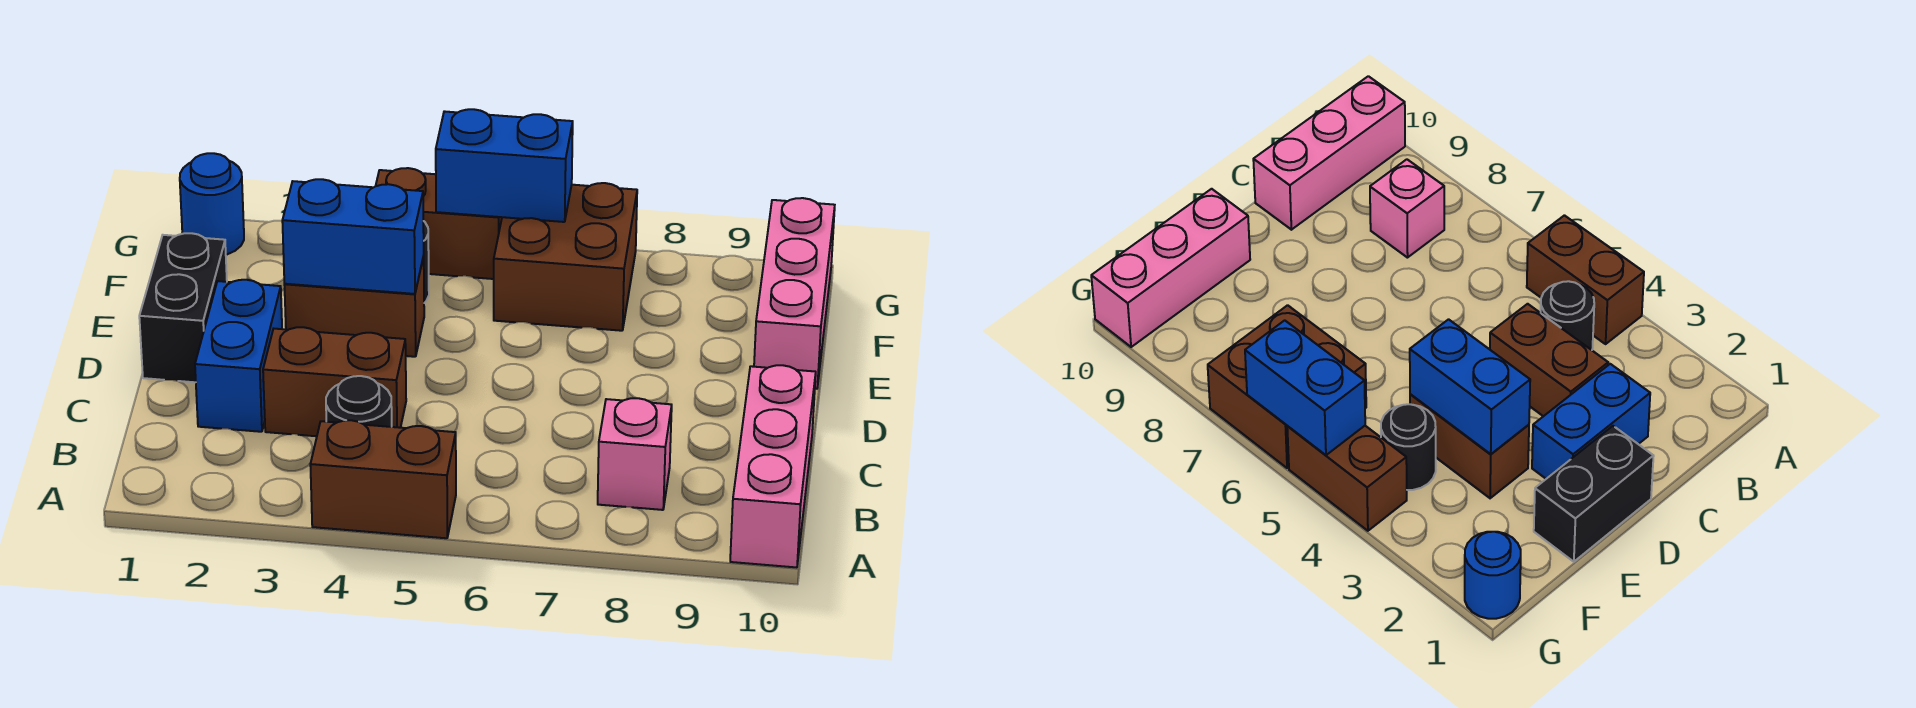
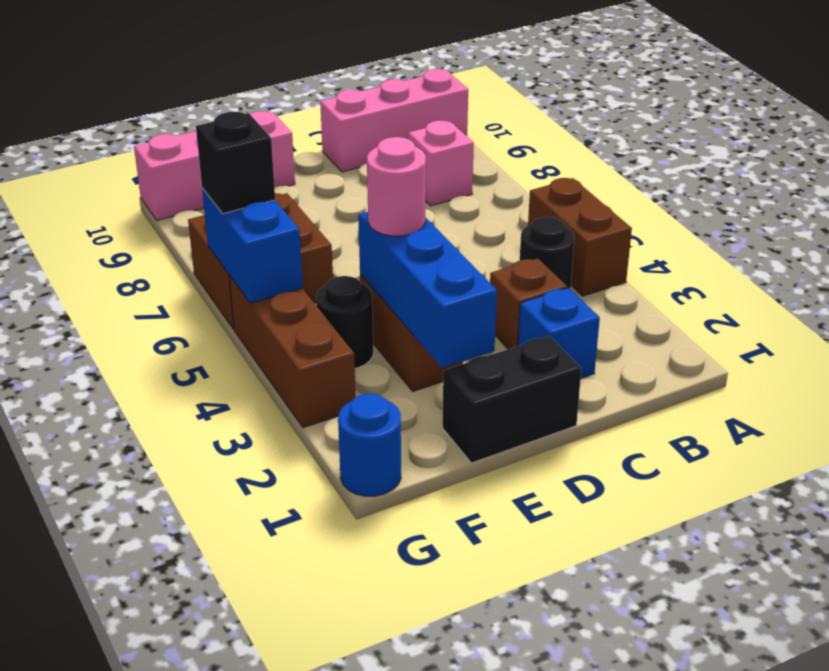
blue 1x2 brick [195,280,282,432] -> blue 1x1 brick [518,288,600,378]
brown 1x2 brick [263,327,406,436] -> brown 1x1 brick [490,258,567,349]
blue 1x2 brick [282,179,424,294] -> blue 1x3 brick [358,212,497,368]
none -> pink 1x1 round brick [367,137,426,236]
brown 1x2 brick [376,168,502,279] -> brown 1x3 brick [229,275,356,428]
none -> black 1x1 brick [196,112,275,214]

